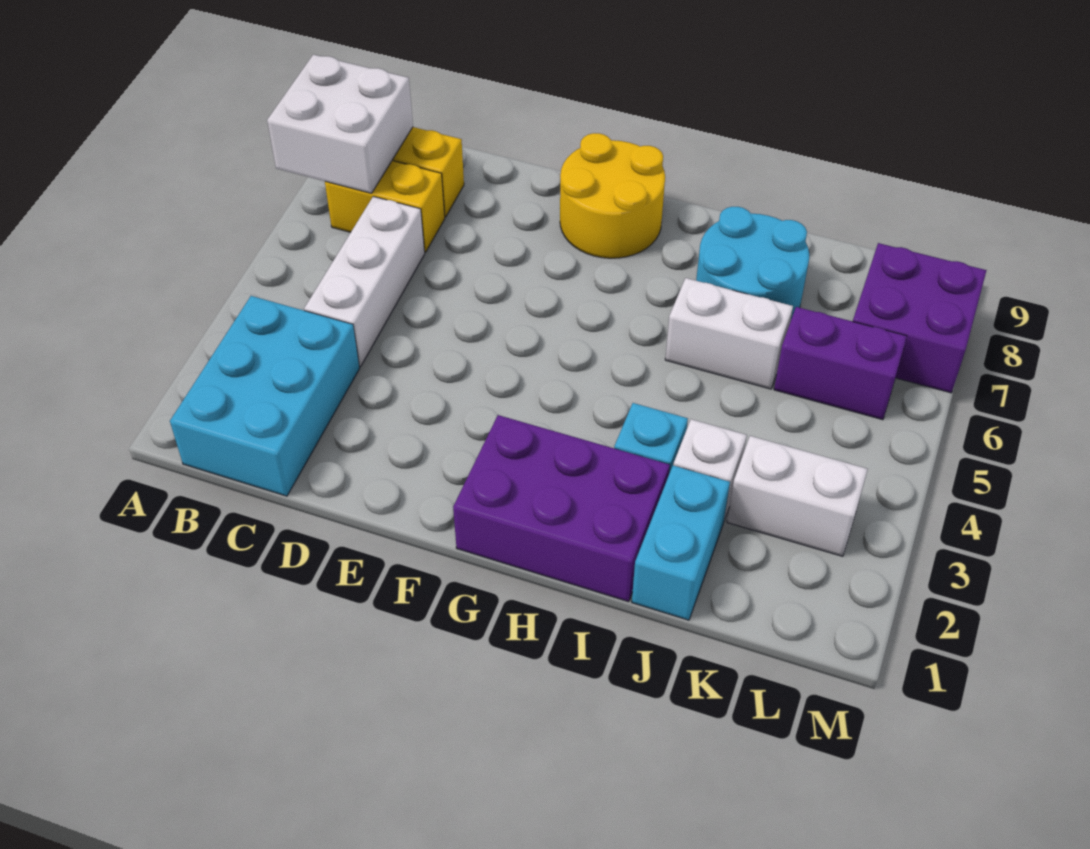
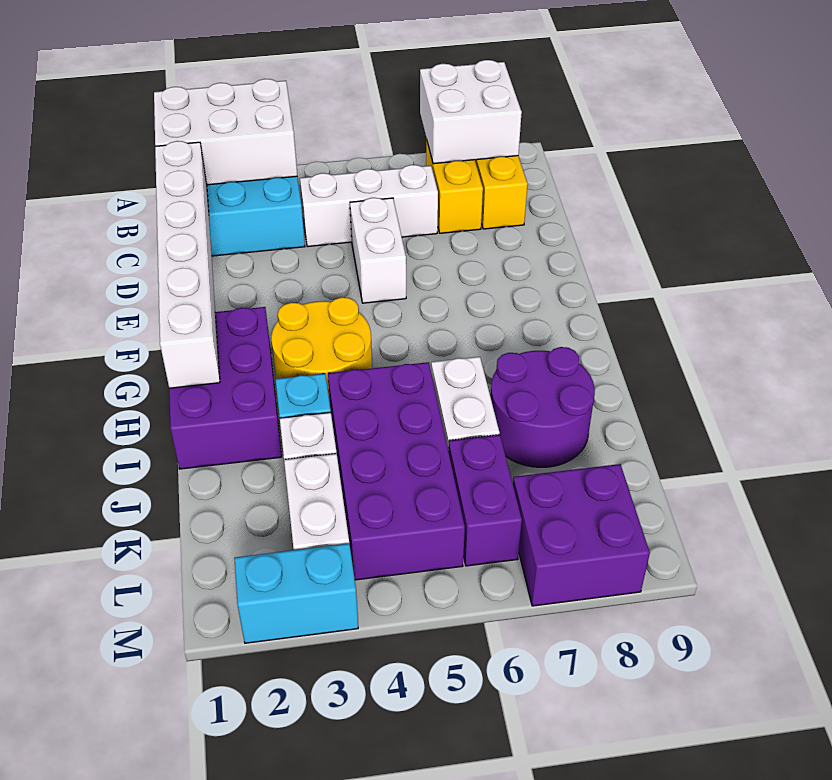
none -> white 2x3 brick [154,79,297,185]
none -> white 1x6 brick [155,141,220,388]
none -> white 1x2 brick [350,198,406,303]
yellow 2x2 round brick [560,133,665,258] -> yellow 2x2 round brick moved to [271,297,372,403]
none -> purple 2x4 brick [328,362,465,580]
cyan 2x2 round brick [696,207,809,322] -> purple 2x2 round brick [491,347,595,467]
cyan 1x2 brick [632,466,730,620] -> cyan 1x2 brick moved to [234,543,358,643]

